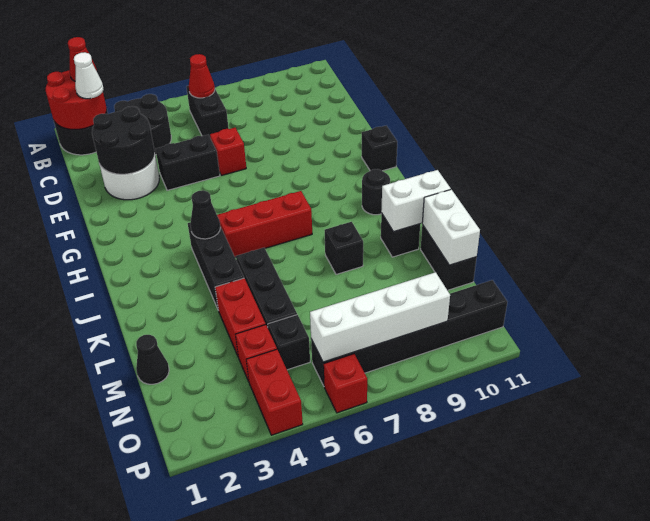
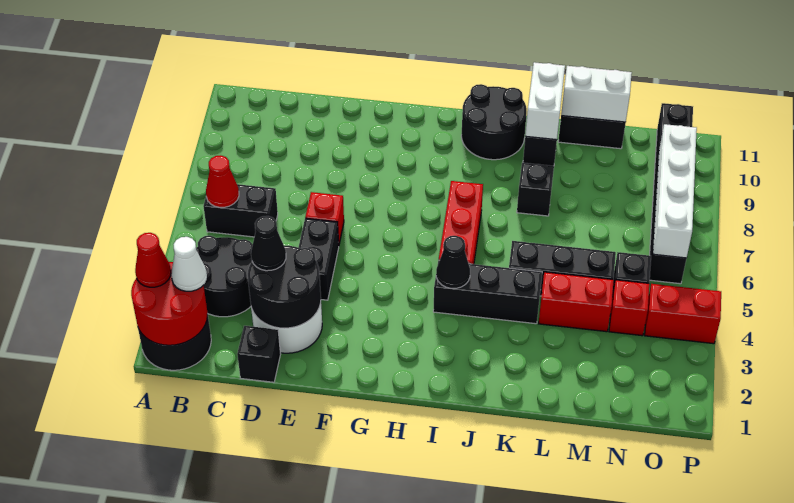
black 1x1 brick [362,126,397,171] -> black 1x1 brick moved to [237,326,281,382]
black 1x1 round brick [362,169,390,215] -> black 2x2 round brick [461,84,527,160]
black 1x1 cone [136,335,169,384] -> black 1x1 cone moved to [251,216,286,271]
red 1x1 brick [324,354,367,413] -> none

